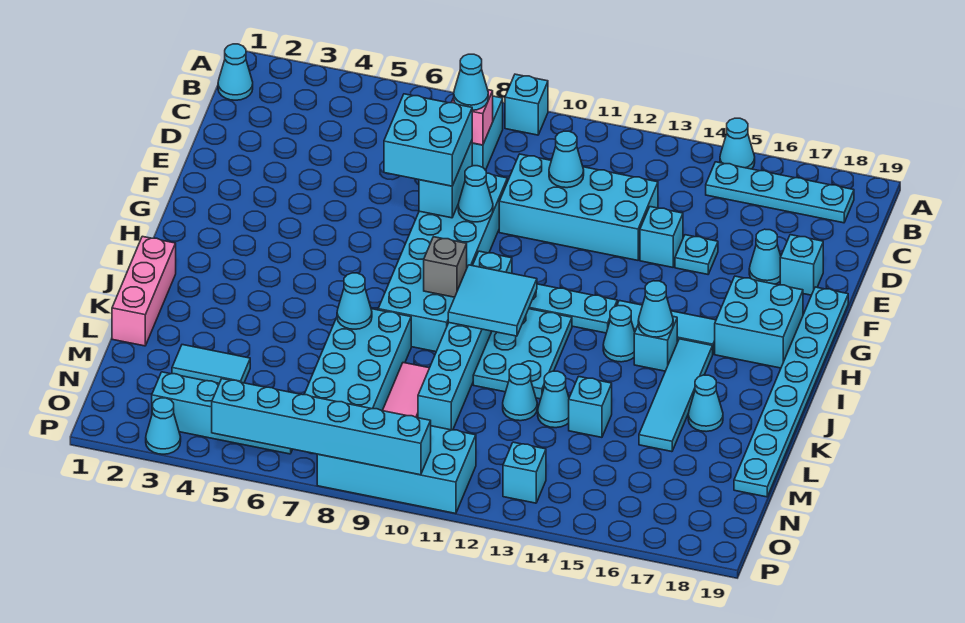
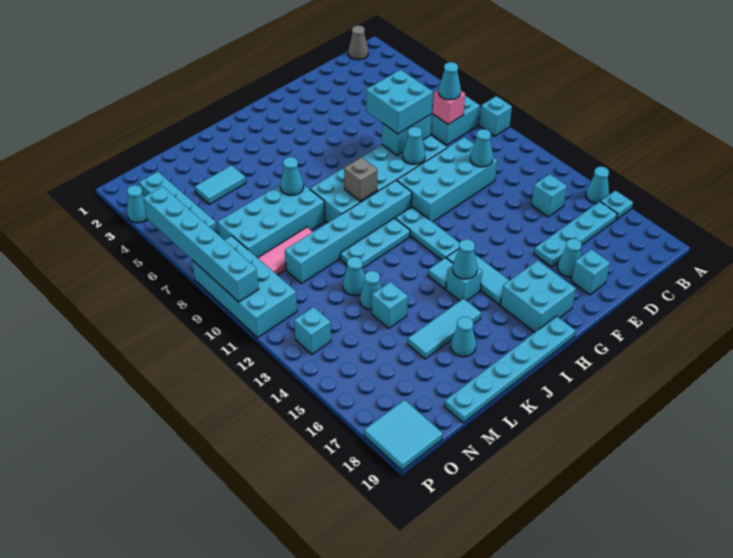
cyan 1x1 cone [218,44,253,100] -> grey 1x1 cone [348,26,368,60]
cyan 1x4 plate [706,162,854,223] -> cyan 1x4 plate turned to [534,202,617,267]
cyan 2x4 brick [499,154,658,260] -> cyan 2x4 brick turned to [397,137,497,222]
cyan 1x1 brick [640,207,683,267] -> cyan 1x1 brick moved to [531,174,567,217]
cyan 1x1 plate [675,235,718,274] -> cyan 1x1 plate moved to [600,191,633,219]
cyan 1x8 plate [734,287,848,497] -> cyan 1x6 plate [445,316,575,423]
cyan 2x2 tile [448,265,537,336] -> cyan 2x2 tile moved to [364,400,443,470]
cyan 2x3 plate [473,309,572,399] -> cyan 1x3 plate [340,218,410,268]
cyan 1x1 cone [603,305,635,362] -> cyan 1x1 tile [428,258,453,289]
cyan 1x4 tile [639,339,713,452] -> cyan 1x3 tile [408,298,481,359]
pink 1x3 brick [112,236,176,346] -> none
cyan 1x2 tile [172,345,250,383] -> cyan 1x2 tile turned to [195,165,246,204]

